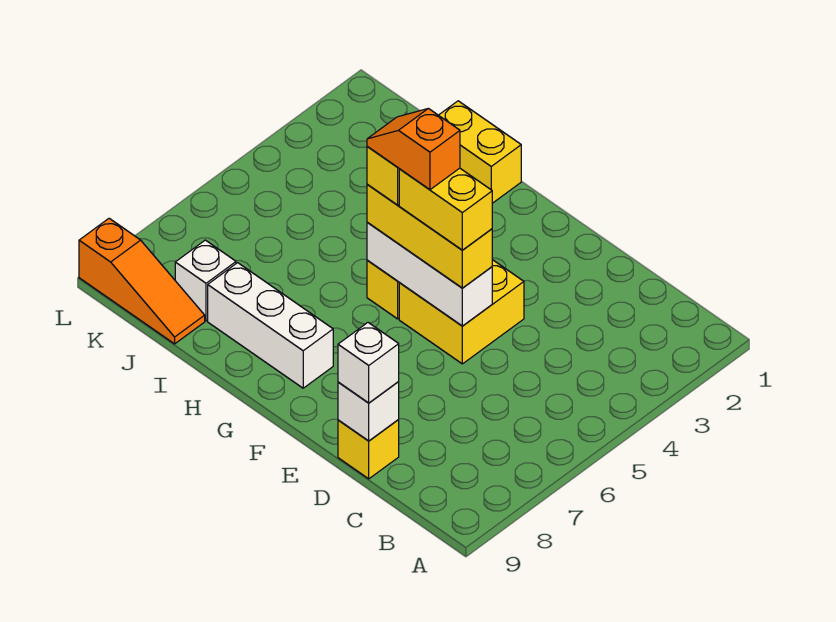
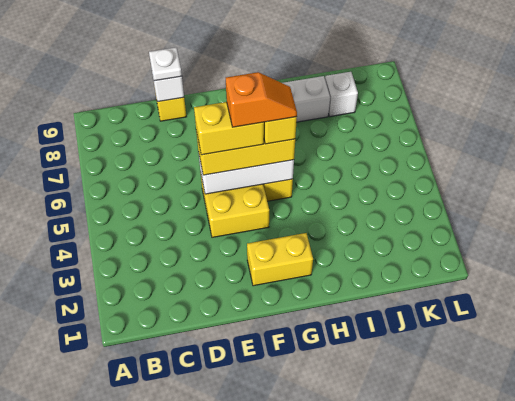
white 1x1 brick [338,323,399,403] -> white 1x1 plate [149,47,182,81]
yellow 1x2 brick [439,101,521,203] -> yellow 1x2 brick moved to [247,233,313,286]
orange 1x3 slope [79,218,205,344] -> none

